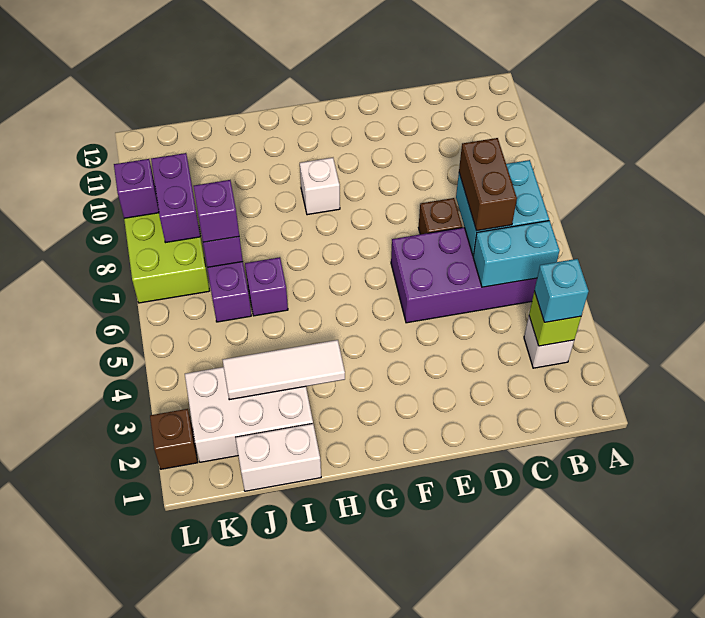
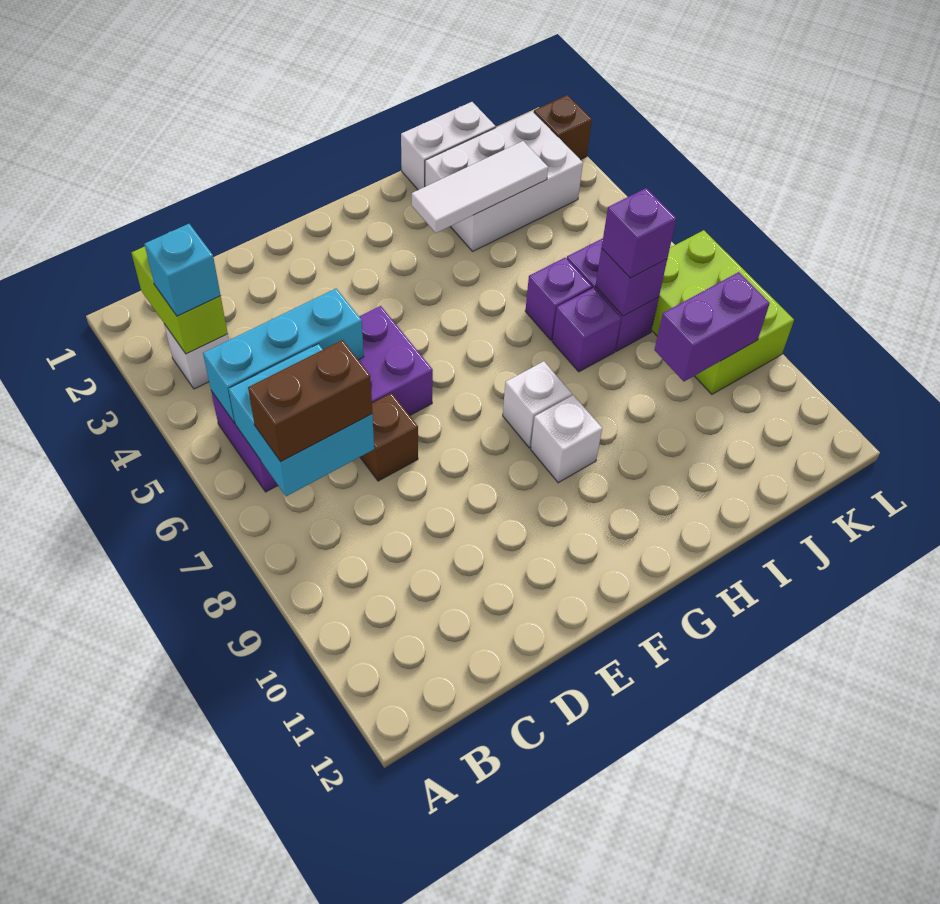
lime 1x1 brick [529,291,581,346] -> lime 1x2 brick [132,247,228,354]
cyan 1x2 brick [473,221,560,287] -> cyan 1x3 brick [203,289,364,423]
brown 1x2 brick [459,138,517,231] -> brown 1x2 brick turned to [248,340,372,462]
none -> white 1x1 brick [503,361,572,448]
purple 1x2 brick [151,153,200,243] -> purple 1x2 brick turned to [655,272,770,381]
purple 1x1 brick [114,159,159,218] -> purple 1x1 brick moved to [552,288,621,372]

